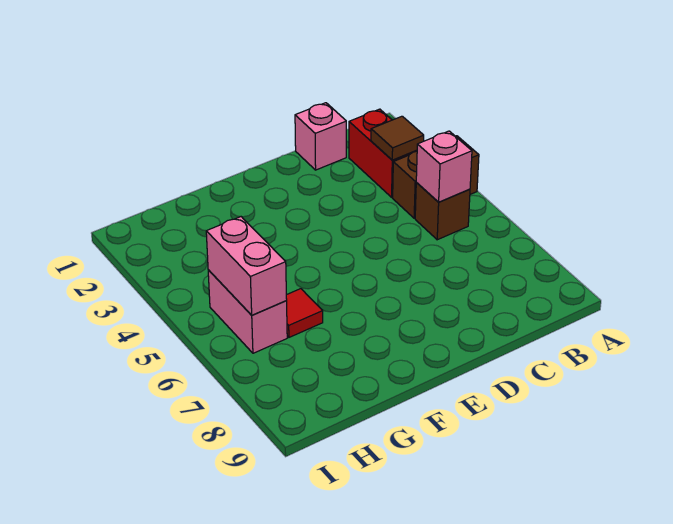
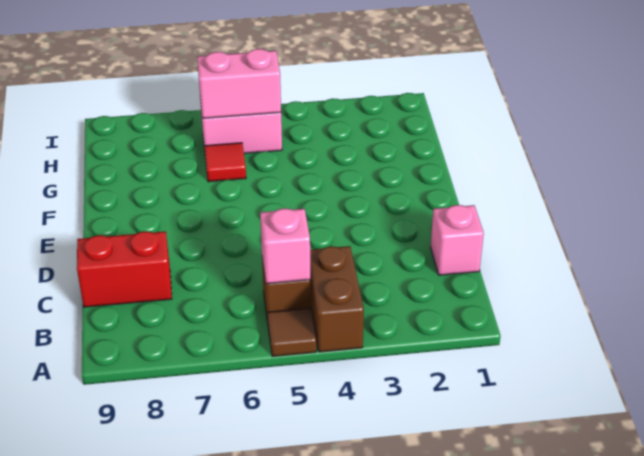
red 1x2 brick [349,109,417,197] -> red 1x2 brick moved to [77,231,172,307]
brown 1x1 tile [371,116,424,160] -> brown 1x1 tile moved to [267,308,316,356]

